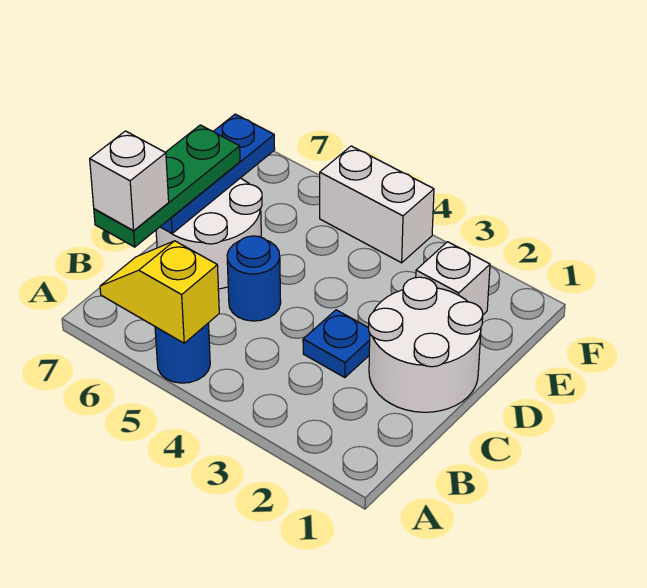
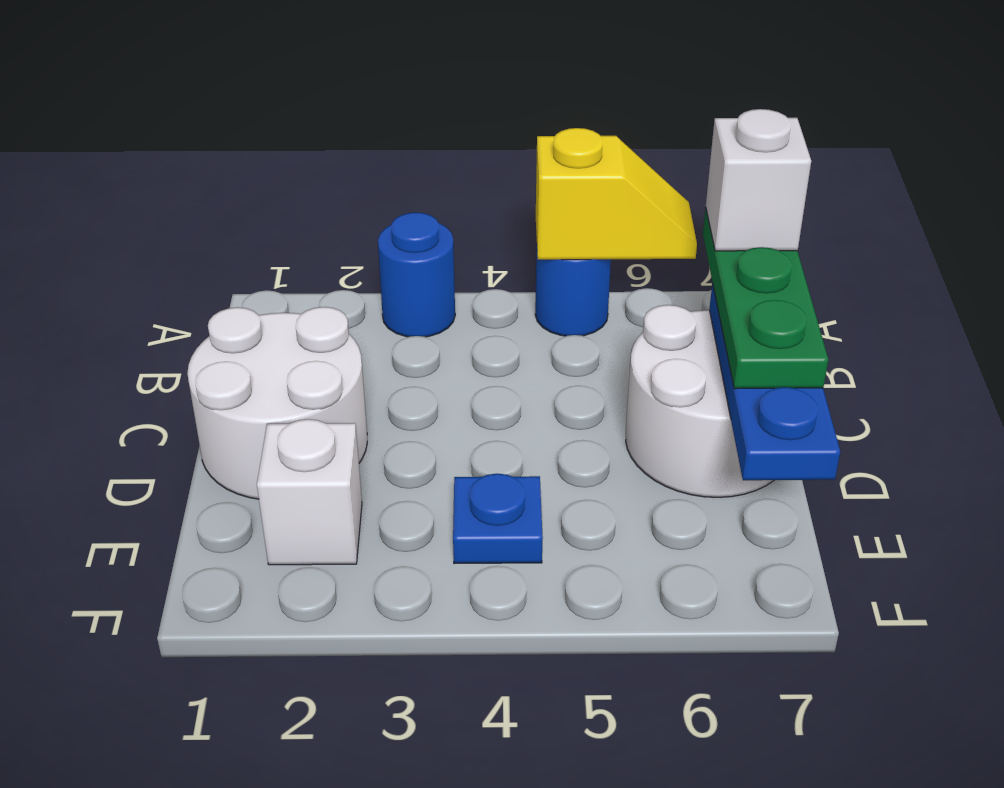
blue 1x1 plate [303,310,370,378] -> blue 1x1 plate moved to [453,474,543,564]
blue 1x1 round brick [227,236,281,321] -> blue 1x1 round brick moved to [378,212,455,337]
white 1x2 brick [320,146,434,263] -> none

